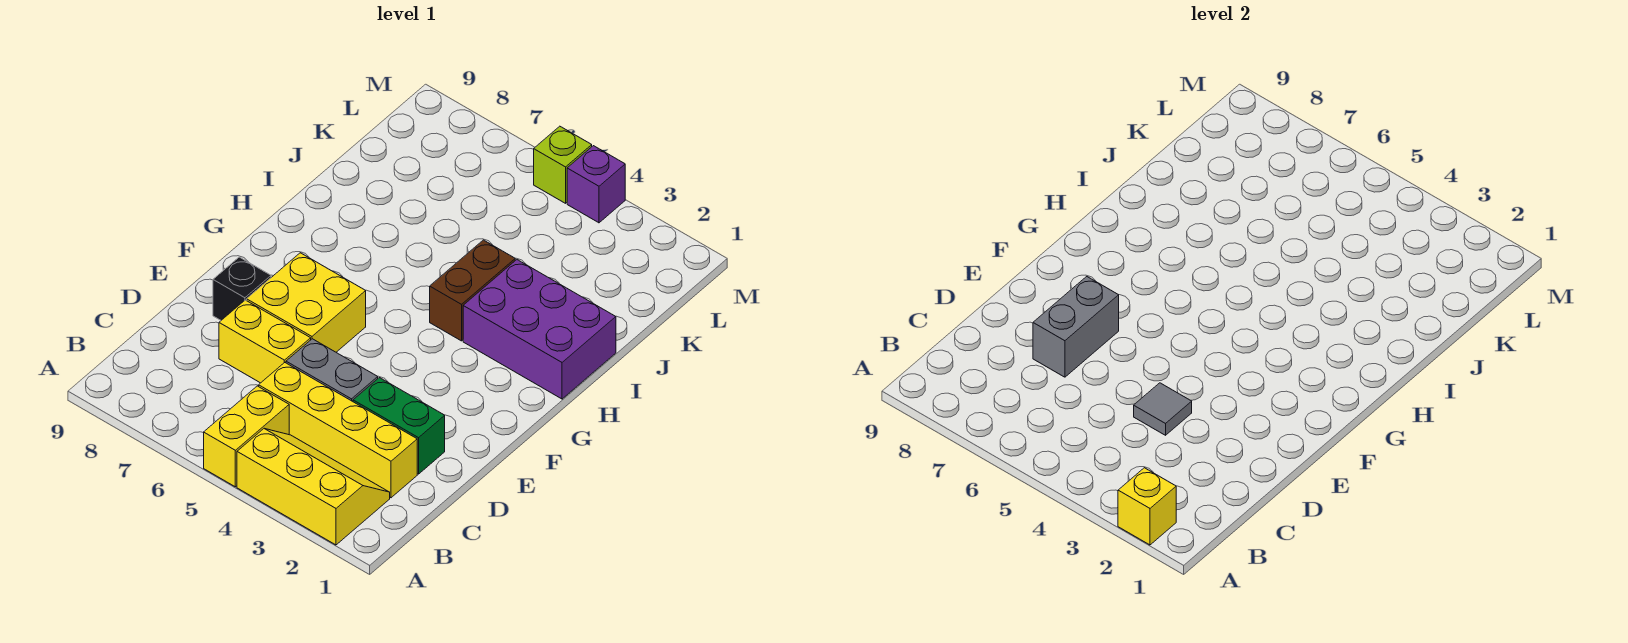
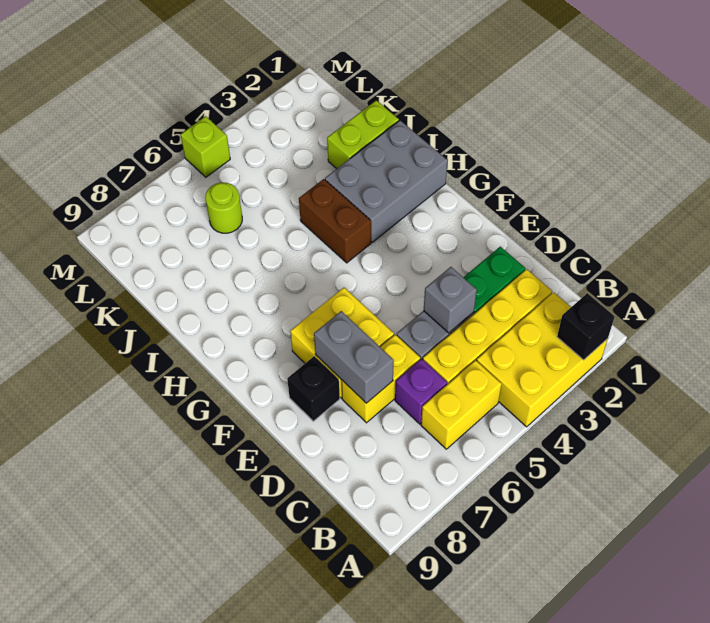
yellow 2x3 slope [237,429,390,545] -> yellow 2x3 brick [477,292,608,427]
yellow 1x1 brick [1118,468,1176,545] -> black 1x1 brick [557,293,615,360]
yellow 1x2 brick [204,386,289,487] -> yellow 1x2 brick turned to [421,360,502,449]
grey 1x1 tile [1134,383,1192,435] -> grey 1x1 brick [424,267,477,333]
purple 2x3 brick [463,260,616,399] -> grey 2x3 brick [325,120,448,242]
none -> lime 1x2 brick [327,100,399,169]
none -> lime 1x1 round brick [205,182,242,233]
purple 1x1 brick [567,146,625,223] -> purple 1x1 brick moved to [395,359,447,424]

